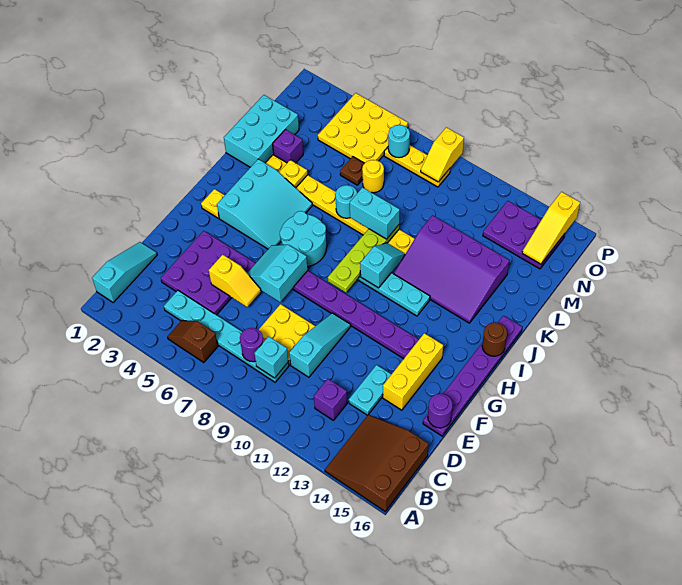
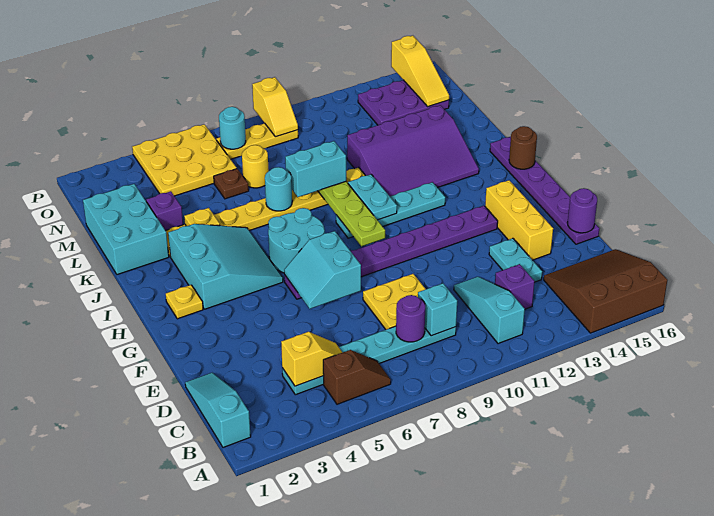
brown 3x3 slope [325,415,428,511] -> brown 3x3 slope turned to [544,249,667,333]
brown 1x2 slope [168,320,218,362] -> brown 1x2 slope turned to [323,350,391,404]
purple 3x3 plate [161,231,256,315] -> none
cyan 1x3 slope [289,313,351,377] -> cyan 1x3 slope moved to [454,277,525,344]
yellow 1x2 slope [209,255,261,307] -> yellow 1x2 slope moved to [281,332,343,386]
cyan 1x2 slope [360,243,405,288] -> cyan 1x2 plate [348,174,397,220]

